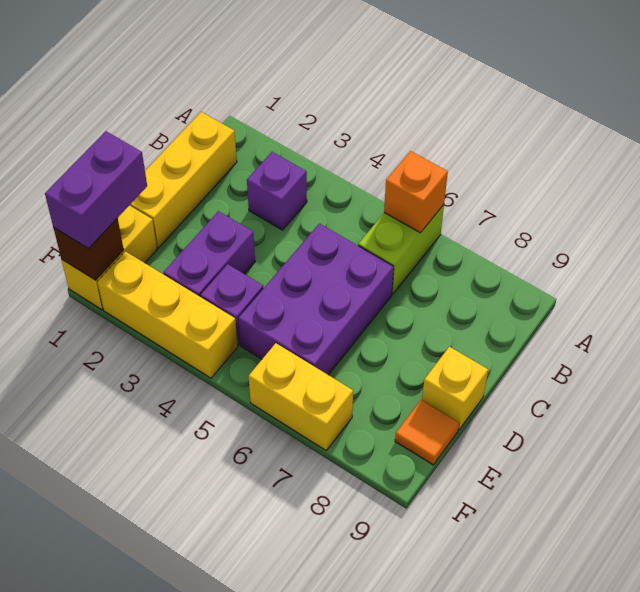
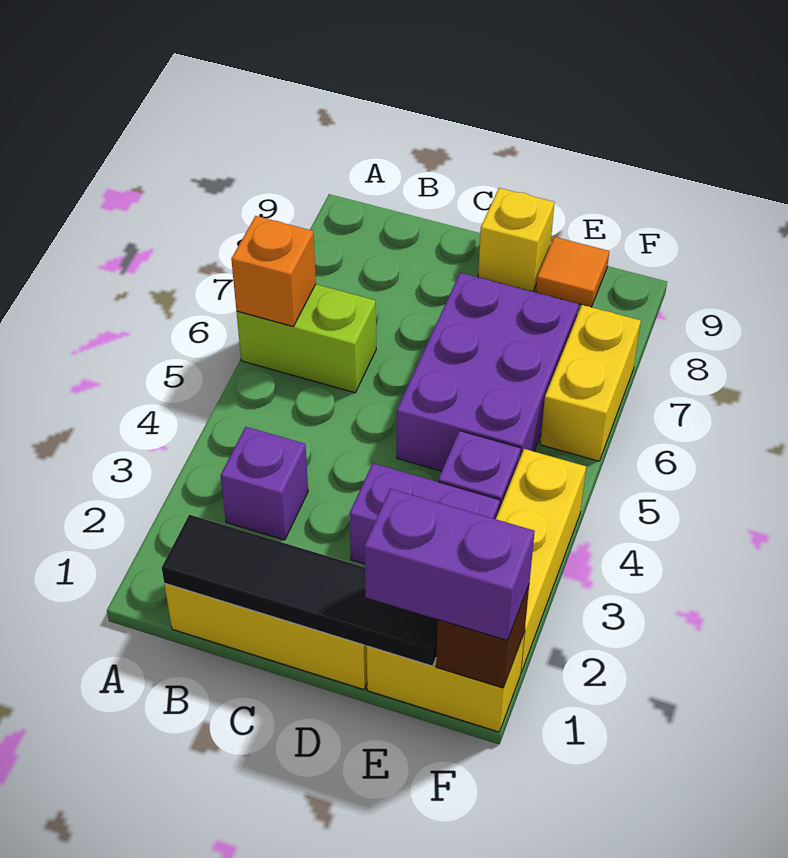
none -> black 1x4 tile [162,515,438,666]
purple 2x3 brick [239,224,394,375] -> purple 2x3 brick turned to [397,273,579,471]

